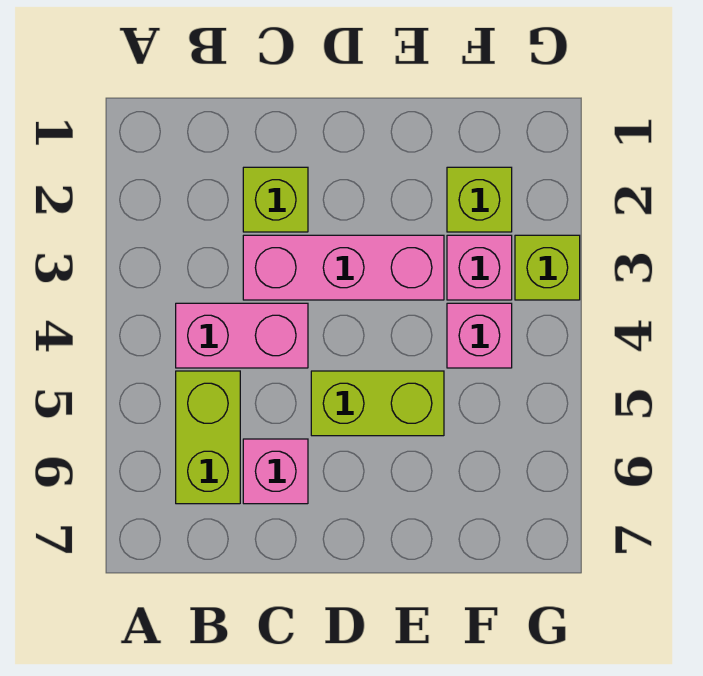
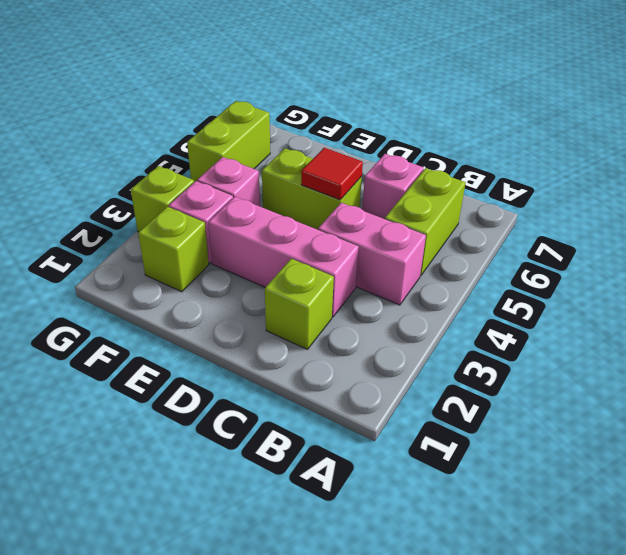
none -> red 1x1 tile [301,148,363,200]
none -> lime 1x2 brick [187,101,270,182]

